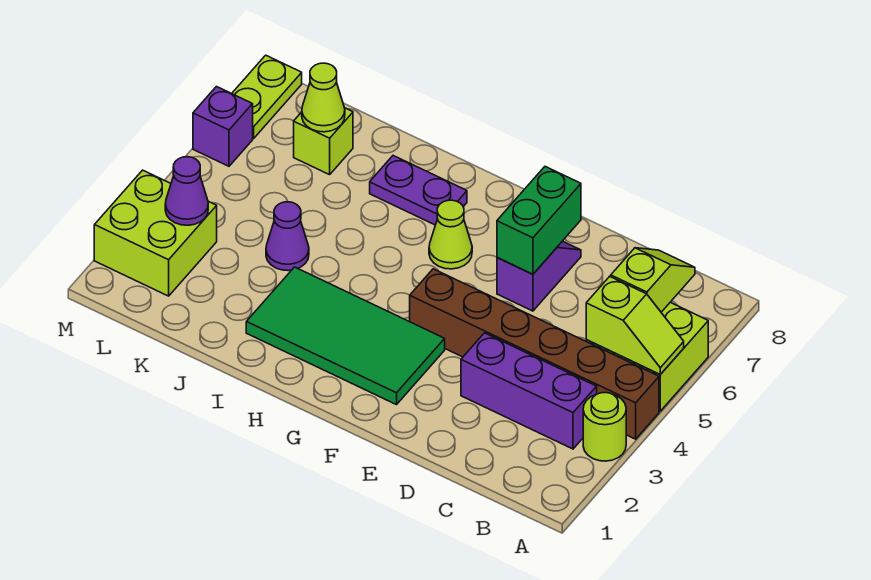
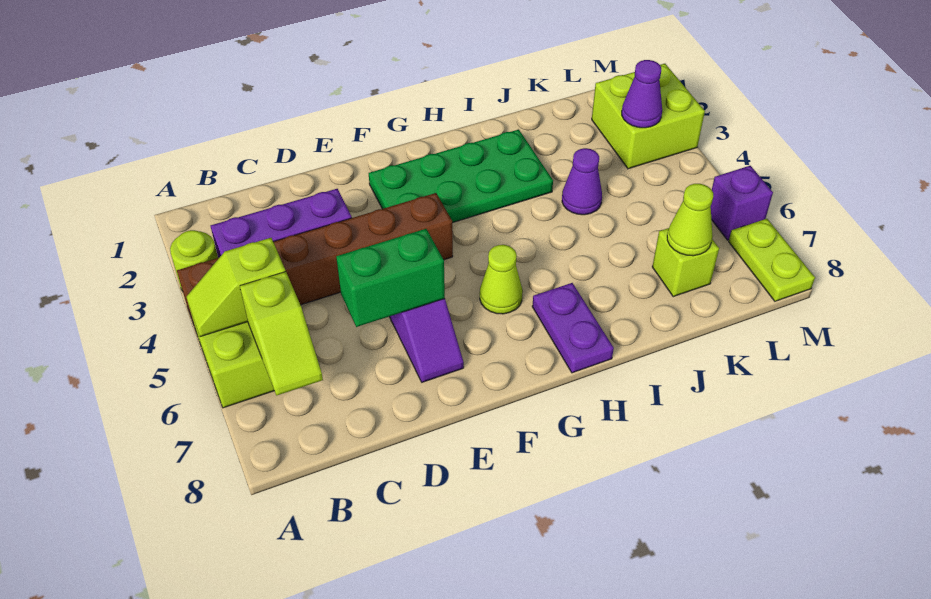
green 1x2 brick [497,167,581,274] -> green 1x2 brick turned to [336,229,445,327]
green 2x4 tile [246,267,445,405] -> green 2x4 plate [369,129,553,223]
purple 1x2 plate [370,156,467,225] -> purple 1x2 plate turned to [532,283,614,373]

